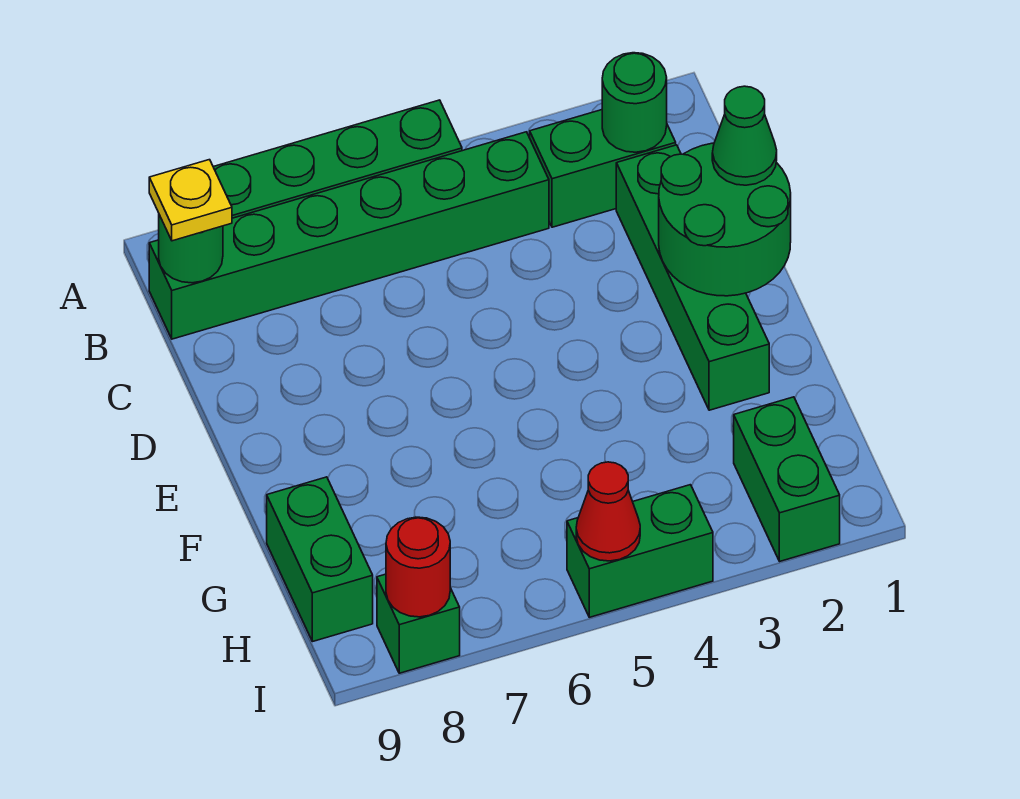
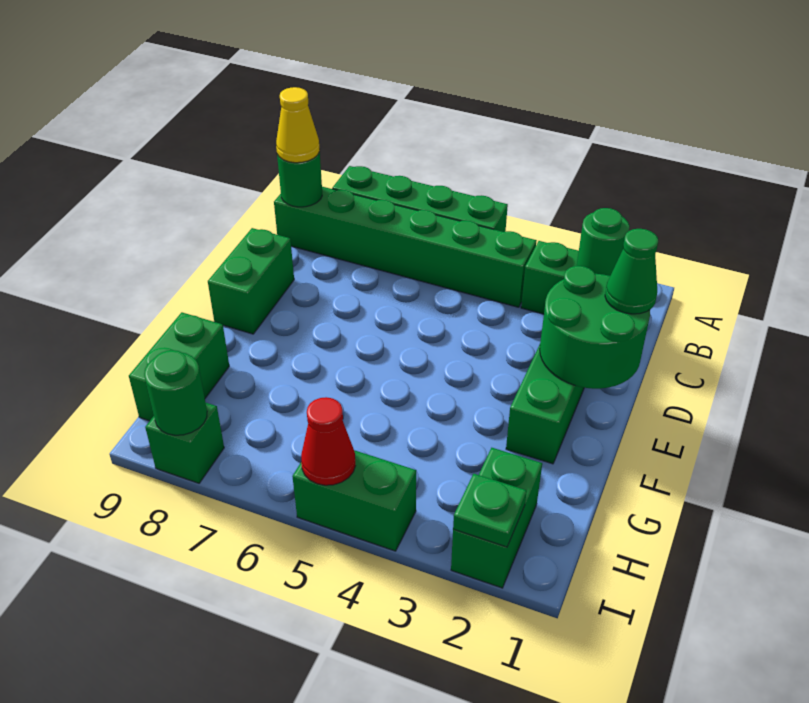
yellow 1x1 plate [149,160,232,241] -> yellow 1x1 cone [276,87,320,163]
none -> green 1x2 brick [208,228,294,334]
none -> green 1x1 plate [453,474,527,547]
red 1x1 round brick [386,517,450,617] -> green 1x1 round brick [144,350,207,435]

